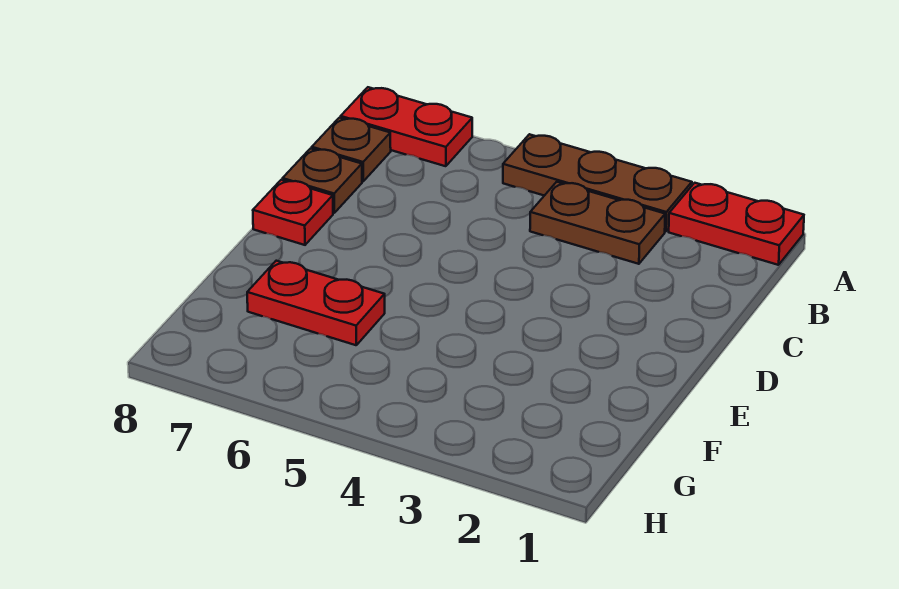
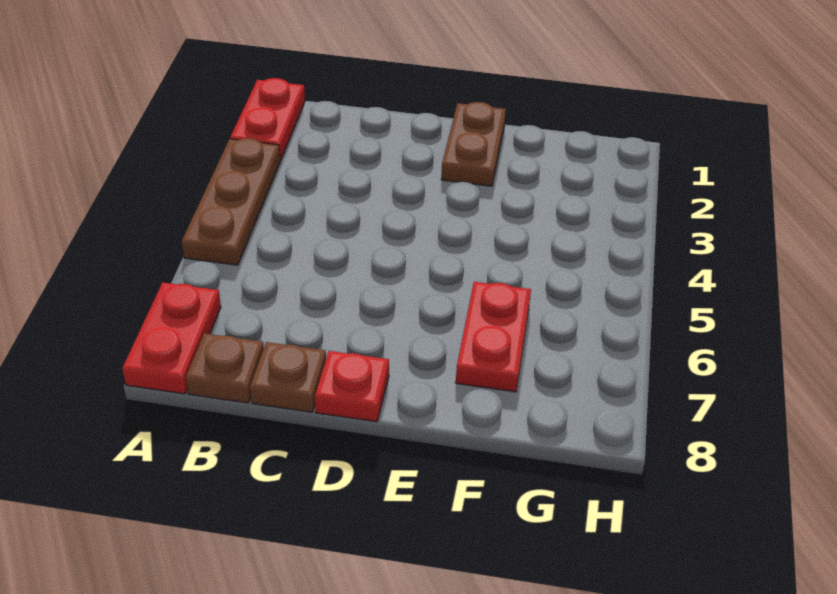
brown 1x2 plate [530,182,665,264] -> brown 1x2 plate moved to [441,102,506,186]

